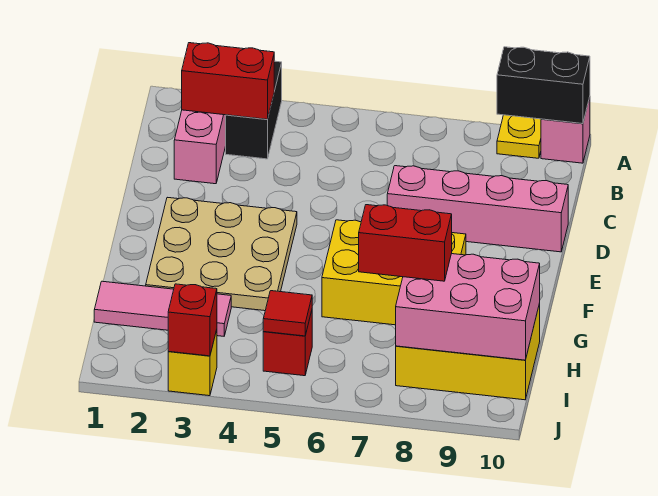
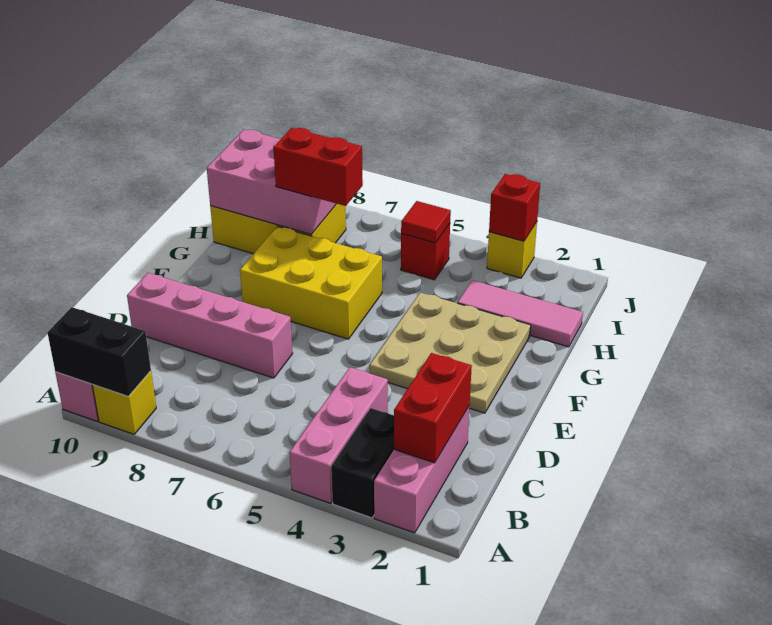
none -> pink 1x3 brick [289,367,388,503]
yellow 1x1 plate [497,115,541,158] -> yellow 1x1 brick [93,371,156,434]
red 1x2 brick [182,43,274,119] -> red 1x2 brick turned to [394,353,472,463]

